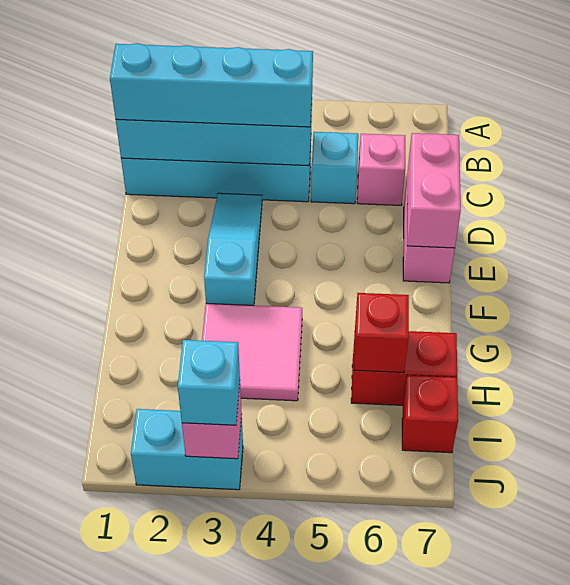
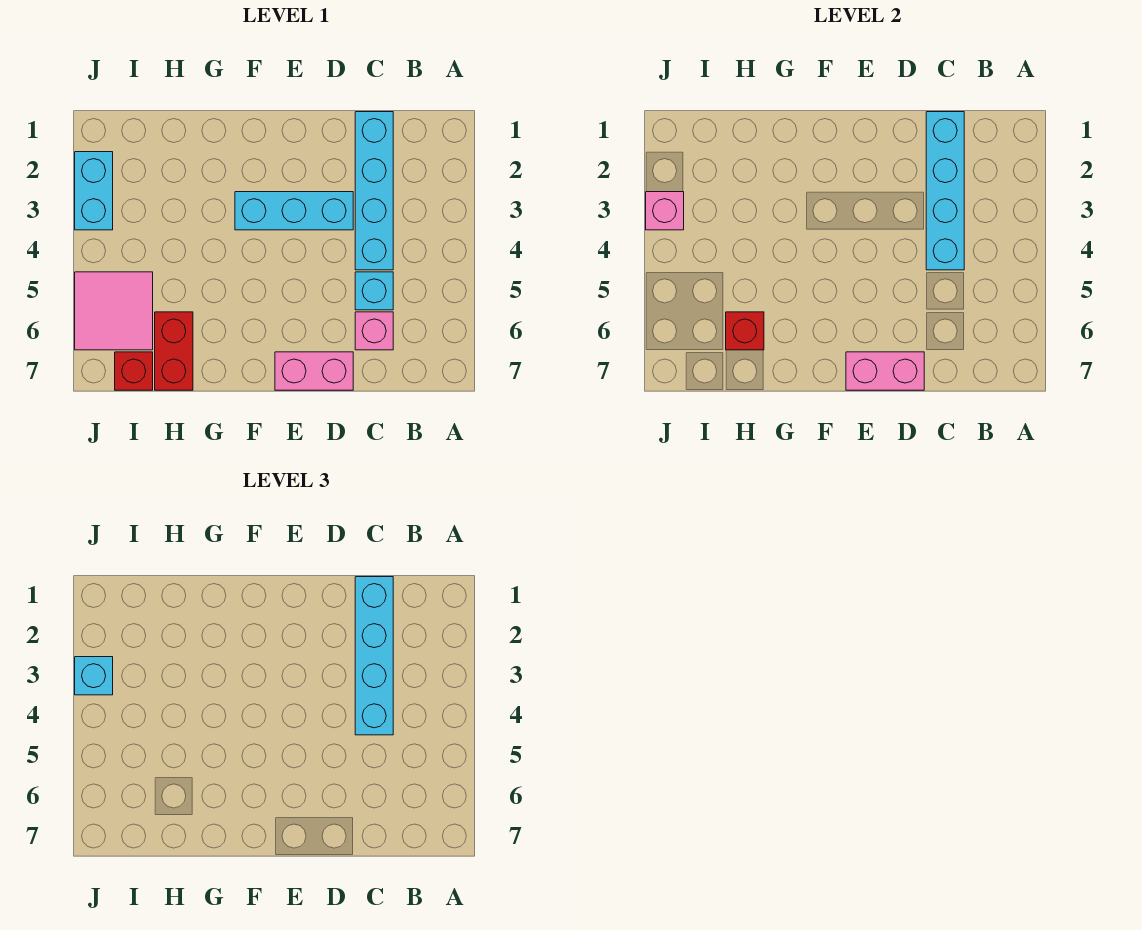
cyan 1x3 slope [204,193,262,305] -> cyan 1x3 brick [235,192,353,230]
pink 2x2 tile [202,303,302,401] -> pink 2x2 tile moved to [75,272,153,350]

